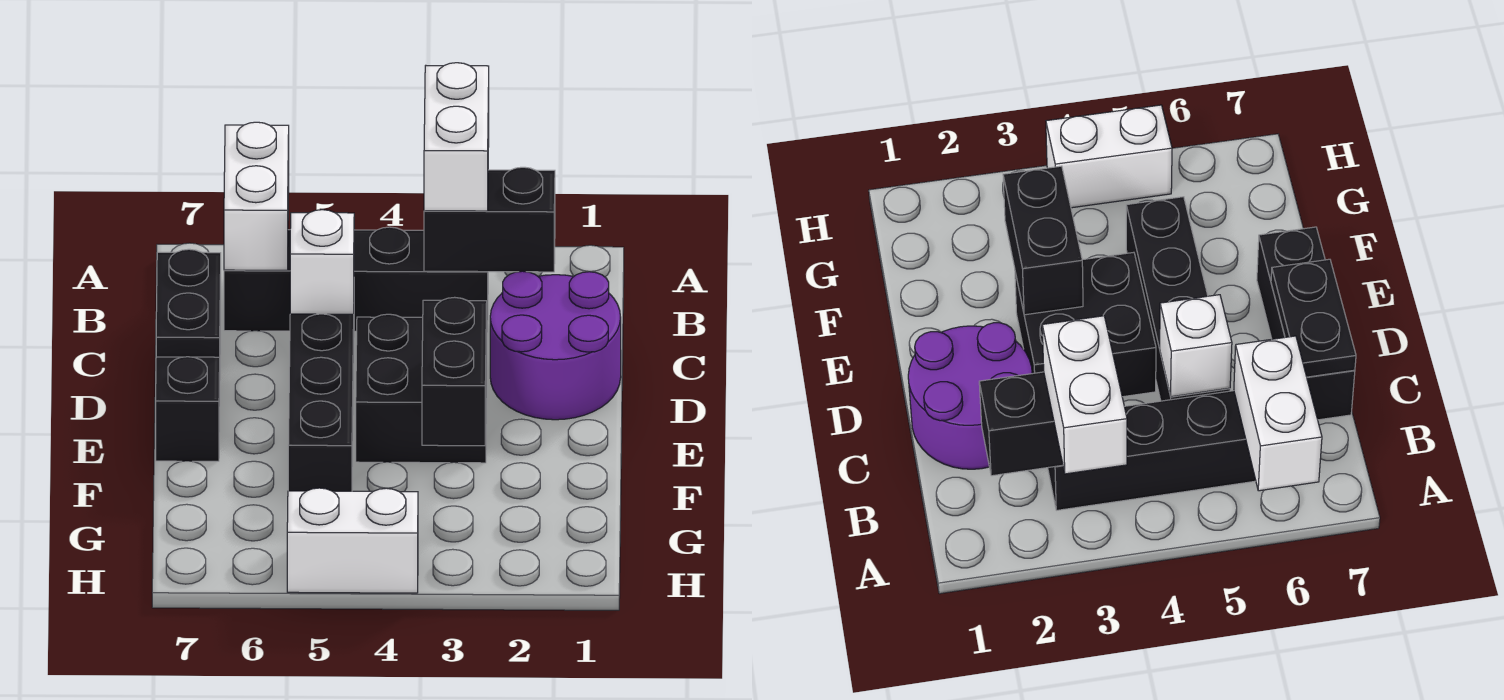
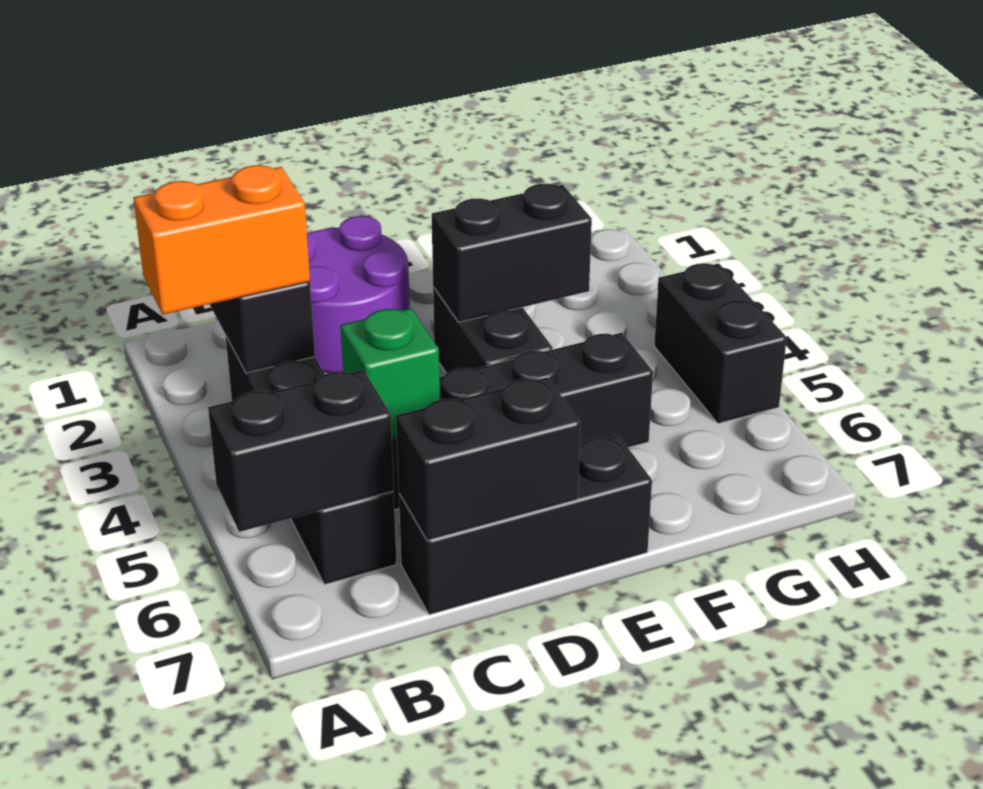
white 1x2 brick [424,63,489,211] -> orange 1x2 brick [133,165,310,315]
white 1x2 brick [224,122,289,270] -> black 1x2 brick [208,370,394,532]
white 1x1 brick [290,210,354,314] -> green 1x1 brick [340,308,440,437]
black 1x2 plate [156,249,221,357] -> black 1x2 brick [396,377,580,541]
black 2x2 brick [356,314,487,463] -> black 1x2 brick [433,287,553,373]
white 1x2 brick [287,488,418,593] -> black 1x2 brick [654,263,787,423]

